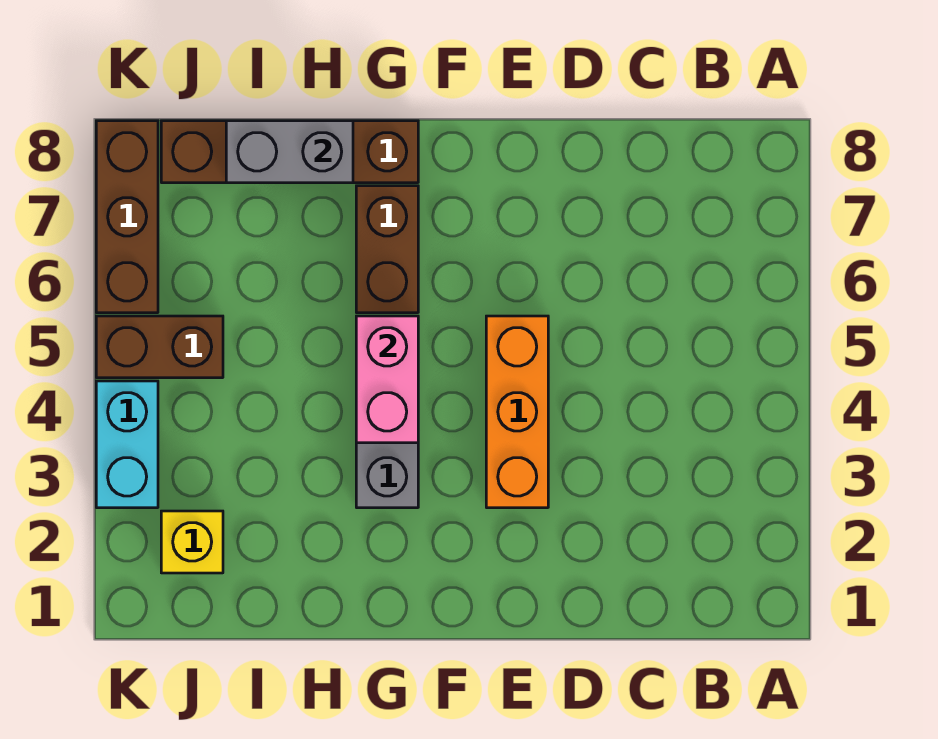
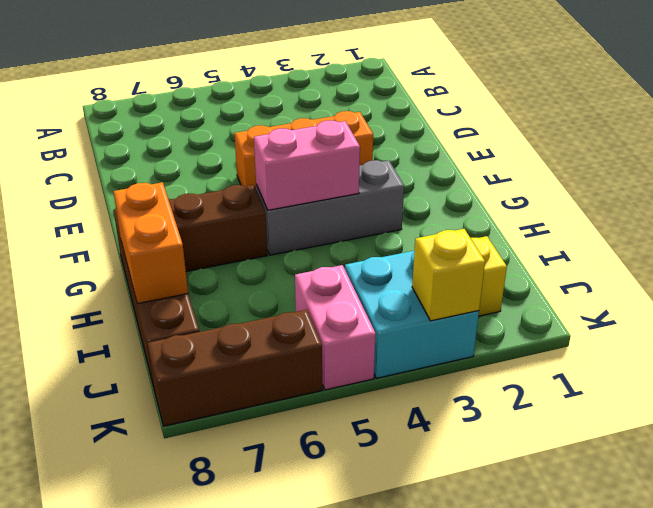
grey 1x2 brick [226,121,353,183] -> orange 1x2 brick [113,182,188,304]
brown 1x2 brick [96,316,223,378] -> pink 1x2 brick [295,265,376,390]
cyan 1x2 brick [96,381,158,508] -> cyan 2x2 brick [345,250,479,378]
none -> yellow 1x1 brick [412,229,485,321]

